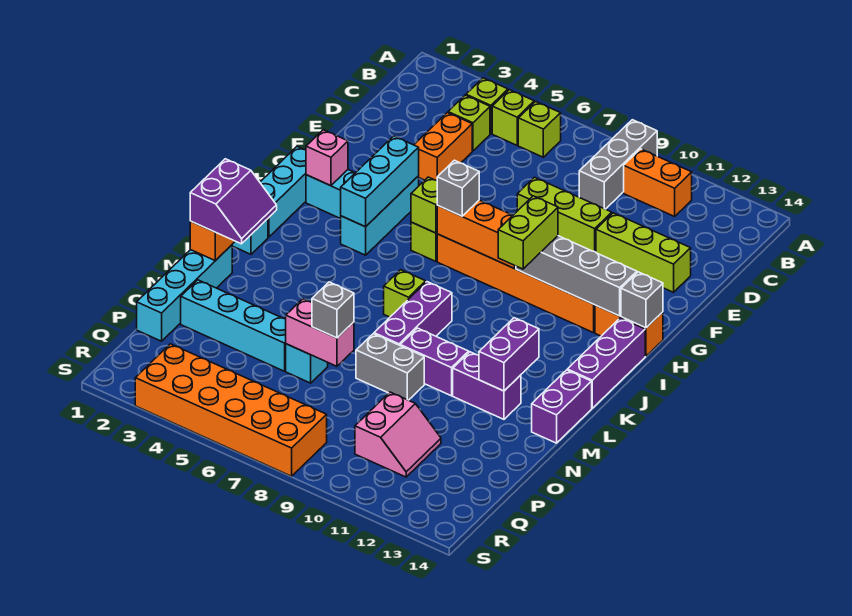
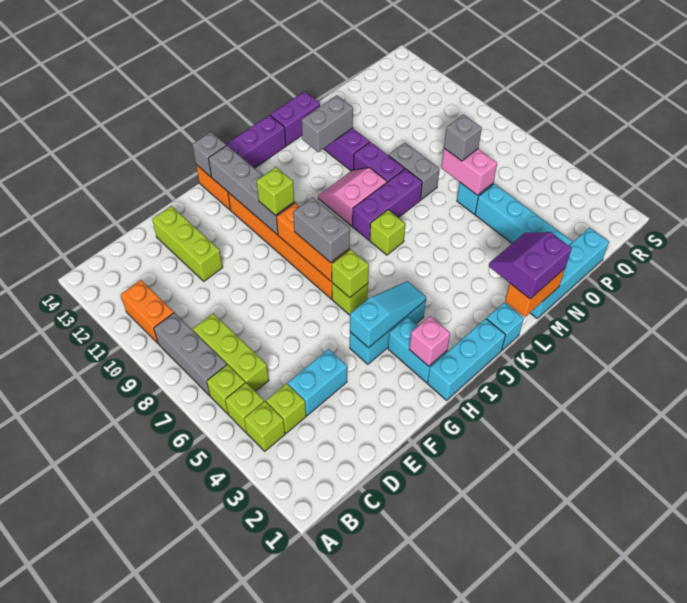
grey 1x3 brick [579,120,657,209] -> grey 1x3 brick turned to [154,313,227,396]
orange 1x2 brick [414,113,472,180] -> cyan 1x2 brick [288,349,347,415]
lime 1x3 brick [517,177,612,252] -> lime 1x3 brick moved to [193,313,269,391]
cyan 1x3 brick [341,136,419,227] -> cyan 1x3 slope [350,281,426,348]
grey 1x1 brick [437,160,479,216] -> grey 1x2 brick [293,197,350,263]
lime 1x2 brick [498,196,558,269] -> lime 1x1 brick [257,167,294,215]
purple 1x2 brick [479,318,539,391] -> grey 1x2 brick [301,95,353,152]
pink 2x2 slope [355,392,441,477] -> pink 2x2 slope moved to [318,168,387,226]
orange 2x6 brick [135,344,327,476] -> none

